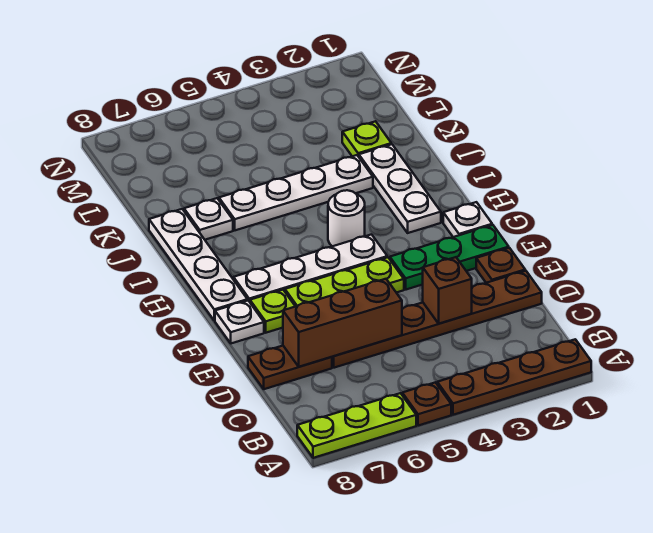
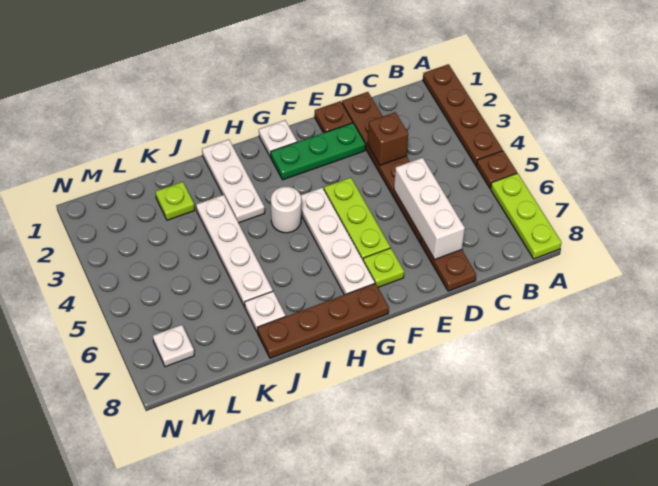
brown 1x3 brick [283,279,402,367] -> white 1x3 brick [394,158,465,259]
green 1x3 plate [390,225,509,290] -> green 1x3 plate turned to [271,123,366,180]
white 1x1 plate [215,301,264,343] -> white 1x1 plate moved to [153,325,194,367]
white 1x4 plate [149,209,248,321] -> brown 1x4 plate [257,283,389,358]
white 1x3 plate [359,144,441,233] -> white 1x3 plate turned to [202,139,265,223]

